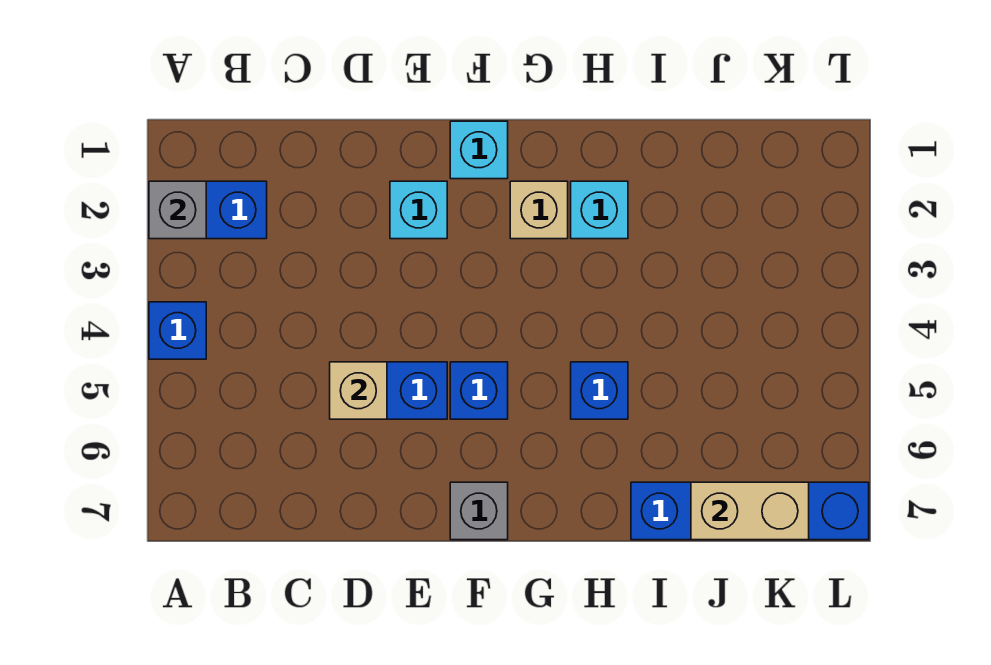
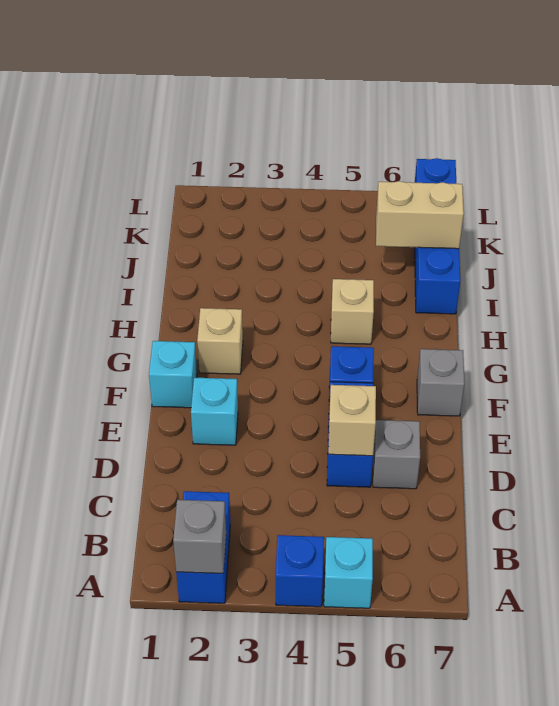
none -> grey 1x1 brick [373,420,420,489]
cyan 1x1 brick [571,181,628,239] -> cyan 1x1 brick moved to [324,537,373,608]
blue 1x1 brick [571,362,628,419] -> tan 1x1 brick [331,279,374,344]
tan 1x2 brick [691,482,809,540] -> tan 1x2 brick turned to [376,181,464,249]

